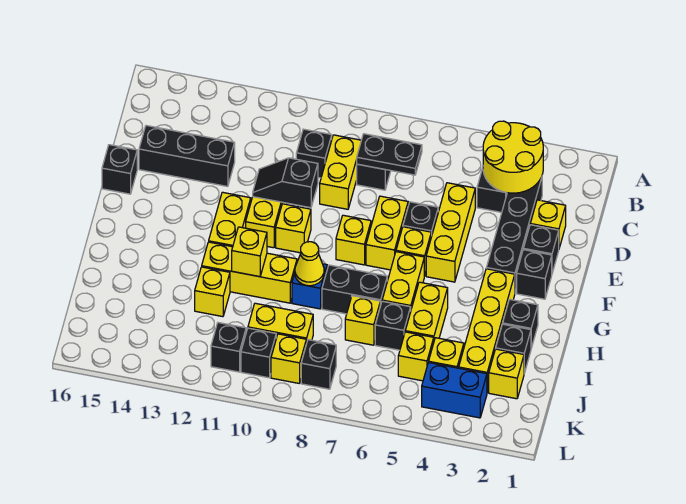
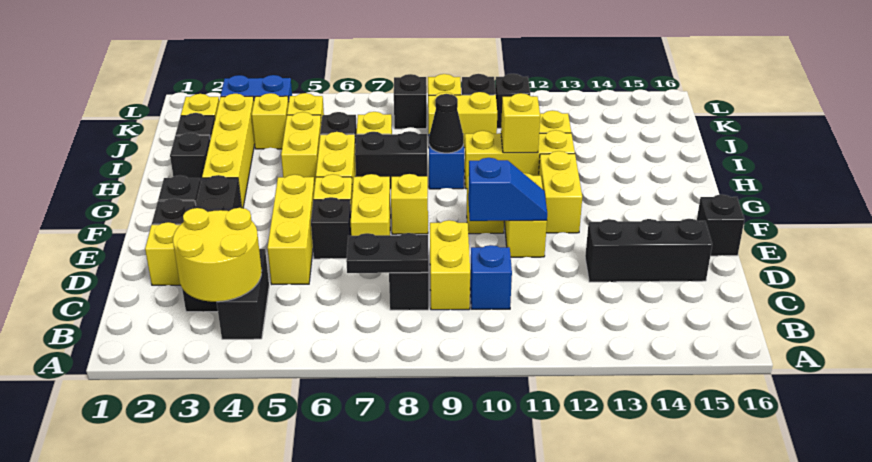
black 1x1 brick [296,129,332,178] -> blue 1x1 brick [470,245,512,309]
black 1x2 slope [253,158,318,208] -> blue 1x2 slope [468,158,547,221]
yellow 1x1 cone [295,242,324,286] -> black 1x1 cone [429,94,464,153]

